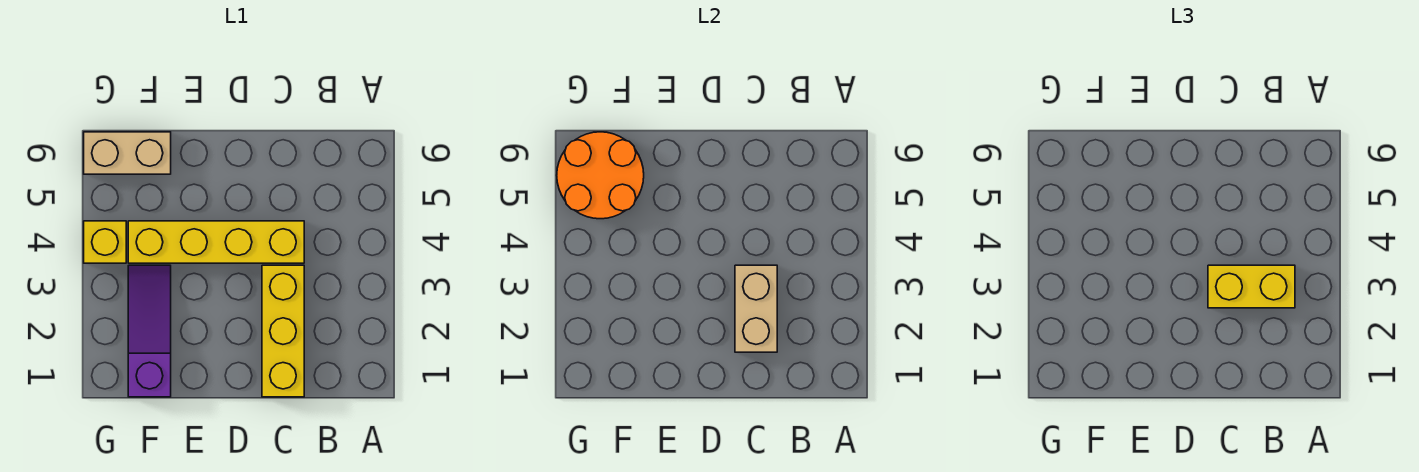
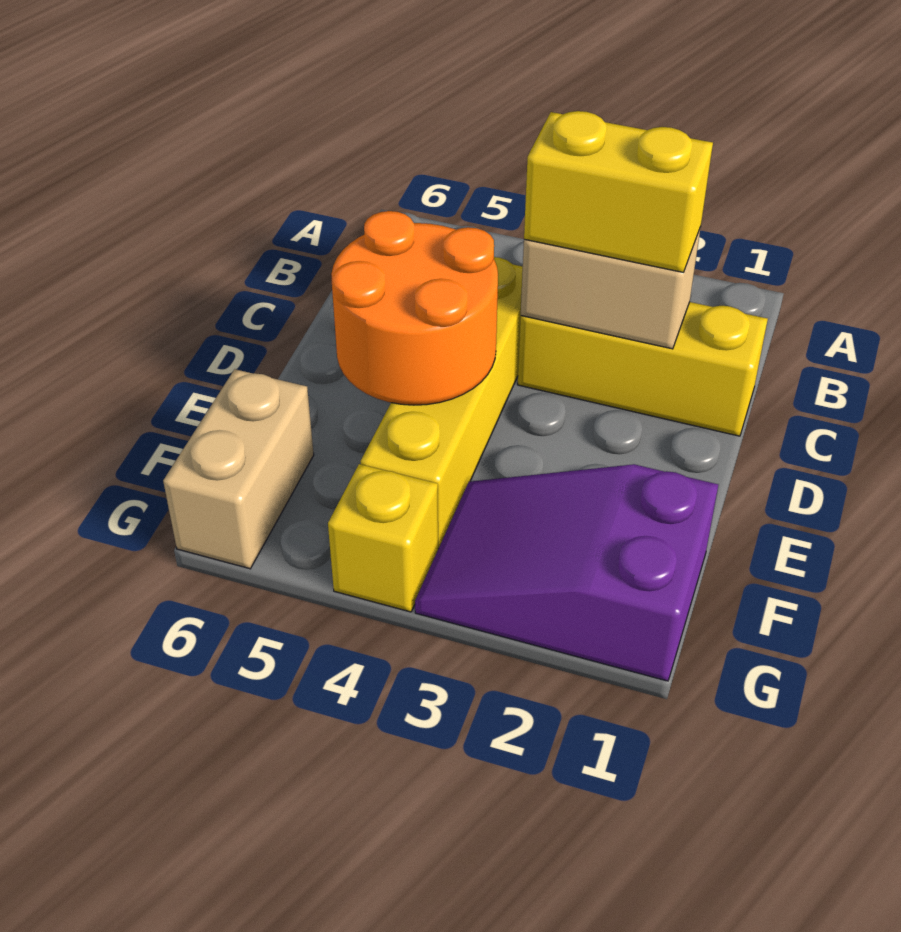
yellow 1x2 brick [1208,265,1295,308] -> yellow 1x2 brick turned to [524,111,713,272]
purple 1x3 slope [128,265,171,397] -> purple 2x3 slope [415,464,718,681]
orange 2x2 round brick [557,132,644,219] -> orange 2x2 round brick moved to [331,211,498,405]

